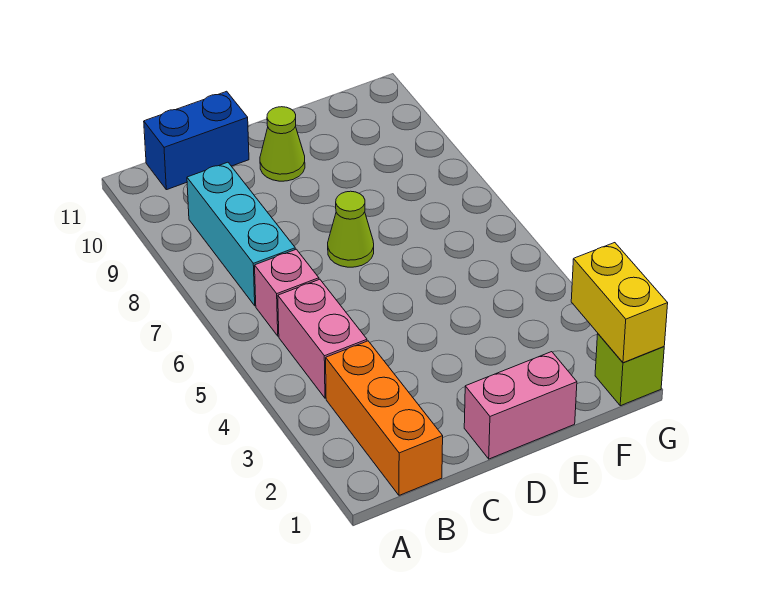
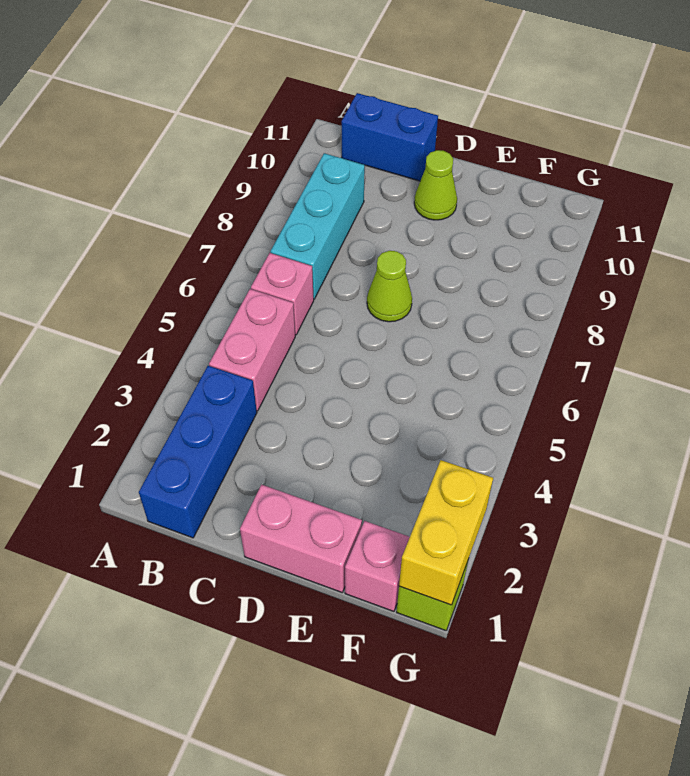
orange 1x3 brick [326,341,443,495] -> blue 1x3 brick [139,366,257,538]
none -> pink 1x1 brick [345,521,410,611]

